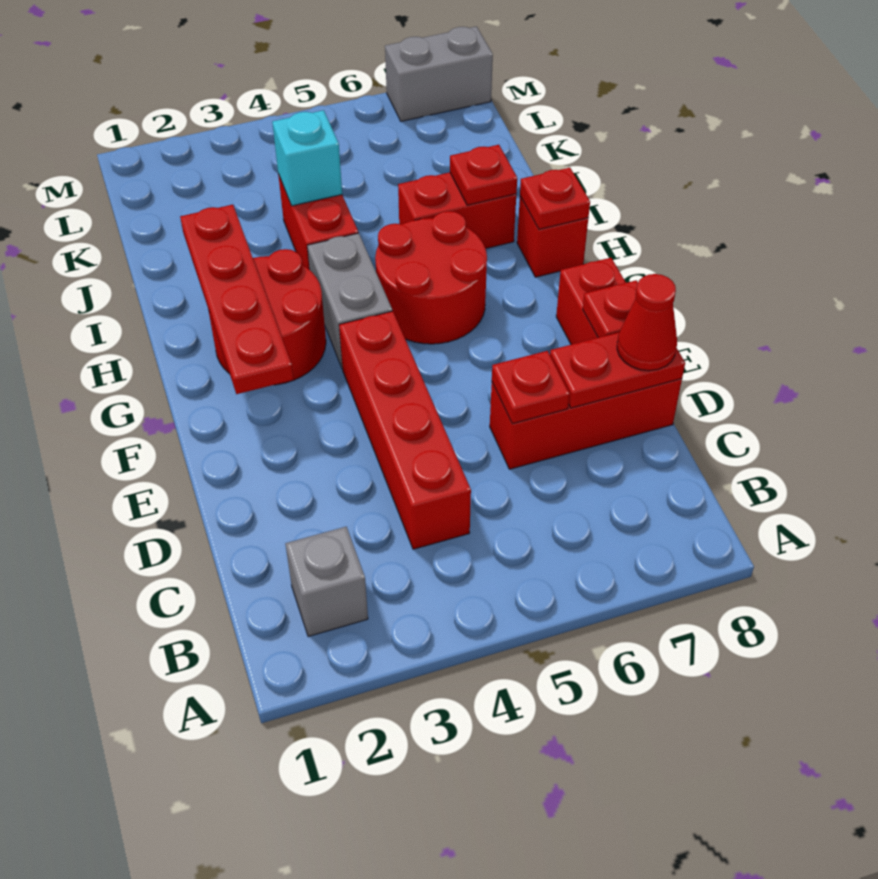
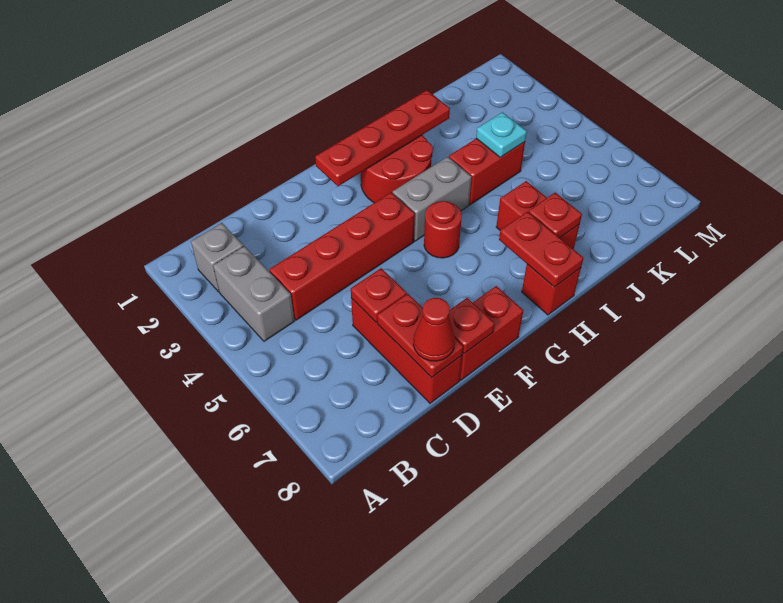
red 2x2 round brick [375,211,487,344] -> red 1x1 round brick [424,201,462,258]
red 1x1 plate [520,168,590,229] -> red 1x2 plate [499,212,584,287]
cyan 1x1 brick [272,110,342,206] -> cyan 1x1 plate [476,112,527,157]
grey 1x2 brick [385,27,493,121] -> grey 1x2 brick moved to [213,246,294,341]

